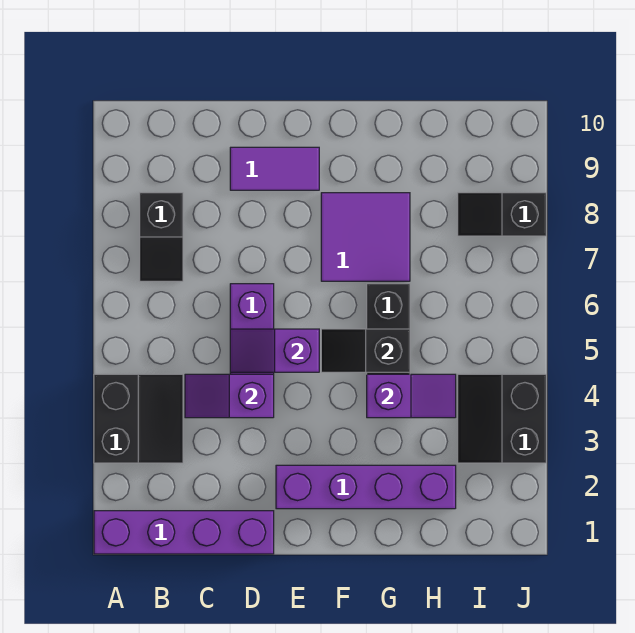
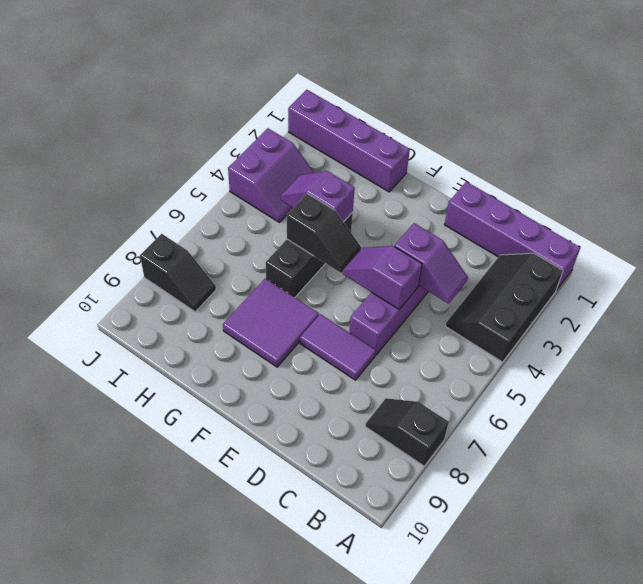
black 2x2 slope [94,374,183,463] -> black 2x3 slope [445,253,563,362]
black 1x2 slope [140,193,183,281] -> black 1x2 slope turned to [365,398,449,466]
purple 1x2 slope [230,329,319,372] -> purple 1x2 slope turned to [343,246,422,309]
purple 1x2 tile [230,147,319,190] -> purple 1x2 tile moved to [300,314,376,380]
purple 1x4 brick [276,465,456,509] -> purple 1x4 brick moved to [288,90,410,192]
black 2x2 slope [458,374,546,463] -> purple 2x2 slope [228,128,314,222]

